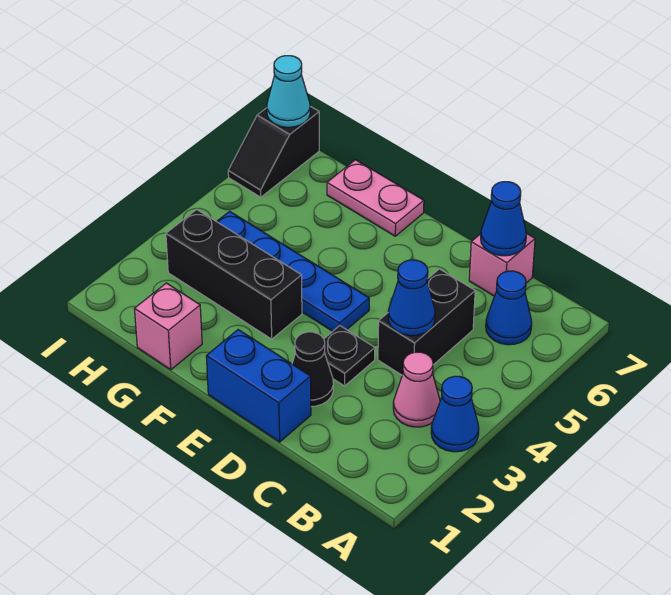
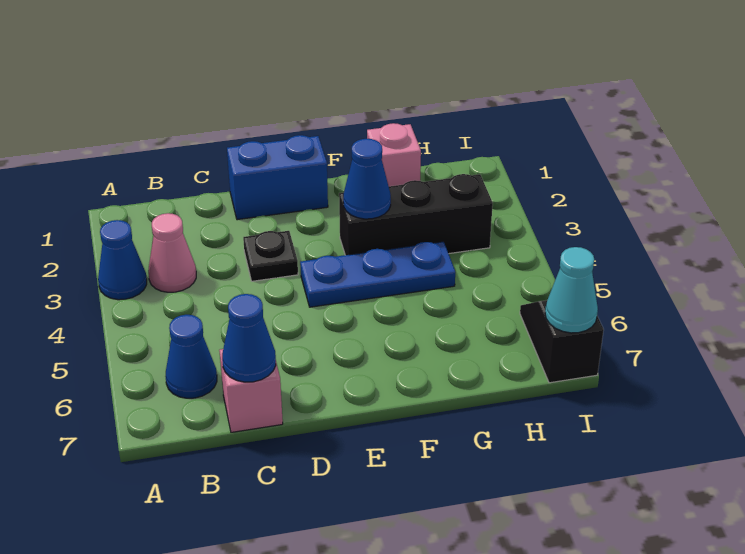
black 1x2 brick [378,269,475,375] -> none
blue 1x1 cone [388,260,435,336] -> blue 1x1 cone moved to [343,139,391,219]
black 1x1 cone [292,332,333,407] -> none
blue 1x4 plate [217,211,369,331] -> blue 1x3 plate [300,242,455,307]
pink 1x2 plate [327,160,424,236] -> none

